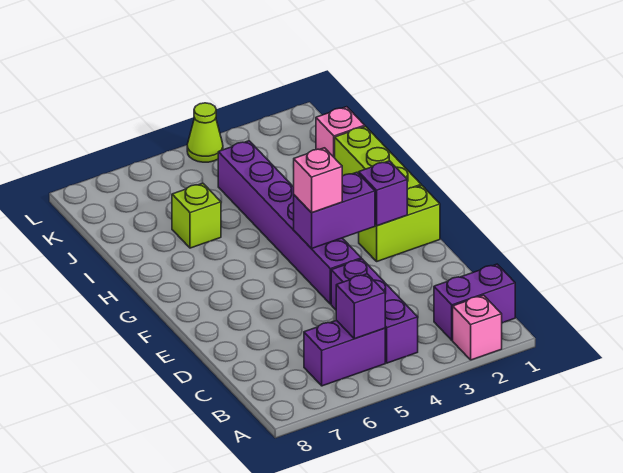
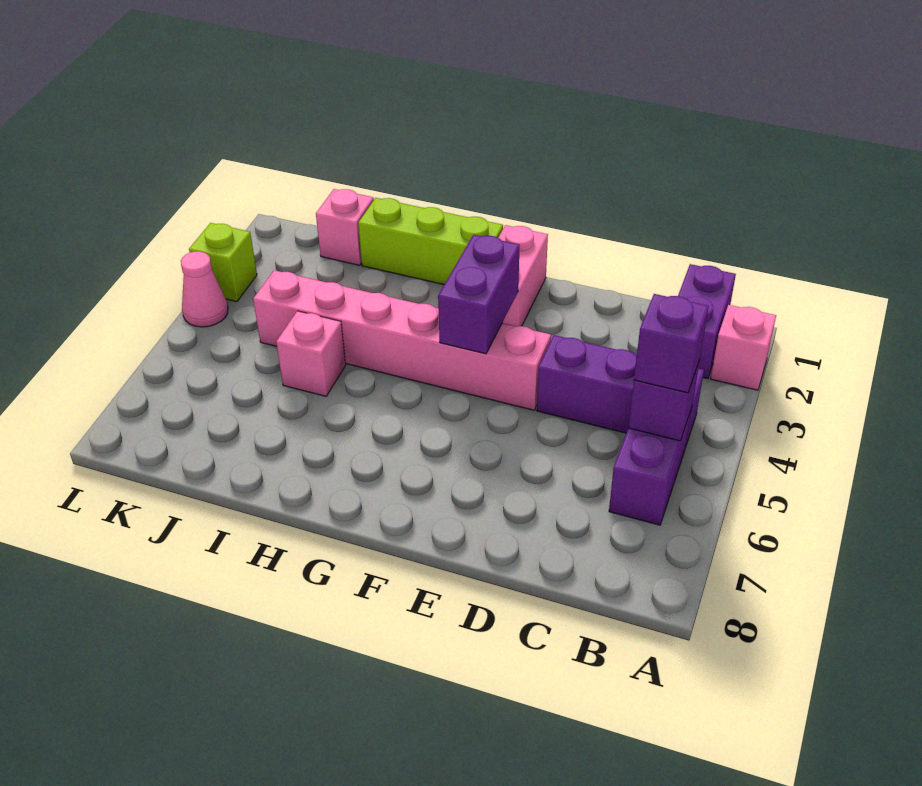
purple 1x6 brick [218,141,361,304] -> pink 1x6 brick [253,270,551,410]
lime 1x2 brick [359,185,440,261] -> pink 1x2 brick [498,225,548,326]
purple 1x1 brick [359,161,407,226] -> purple 1x1 brick moved to [634,294,709,393]
pink 1x1 brick [294,148,342,213] -> pink 1x1 brick moved to [276,311,346,396]
lime 1x1 brick [172,183,221,248] -> lime 1x1 brick moved to [189,223,257,302]
lime 1x1 cone [187,103,223,162] -> pink 1x1 cone [181,251,228,327]

